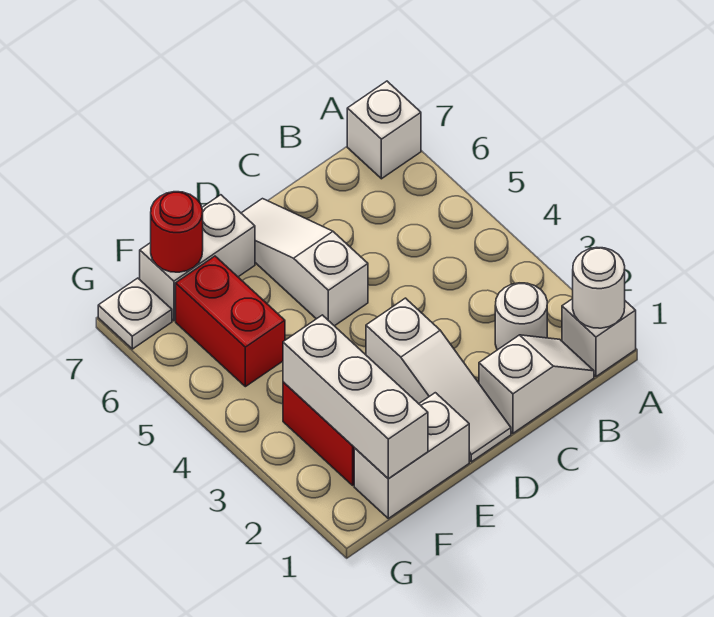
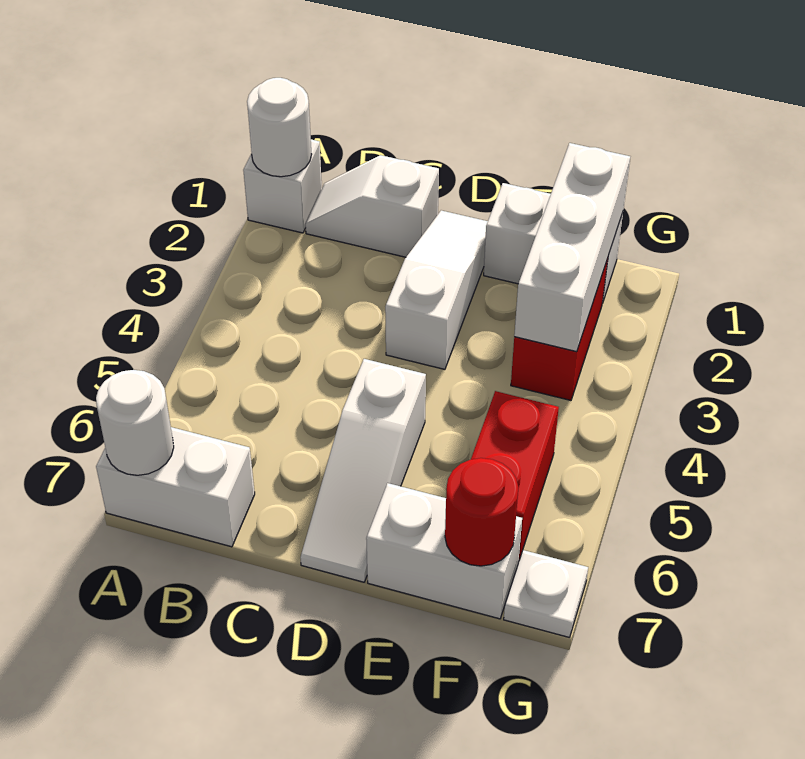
white 1x1 brick [347,81,421,179] -> white 1x2 brick [96,427,255,547]
white 1x1 round brick [495,283,547,350] -> white 1x1 round brick moved to [96,370,174,475]

